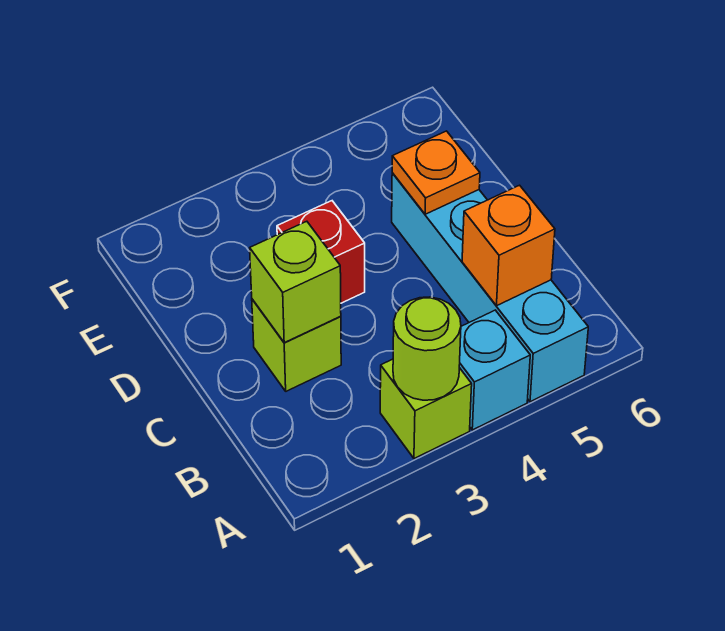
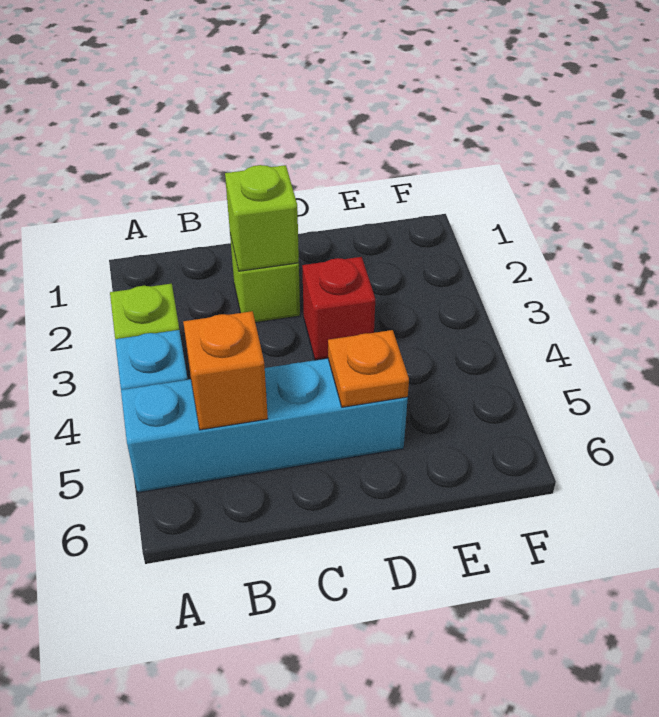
lime 1x1 round brick [393,297,461,400] -> none

